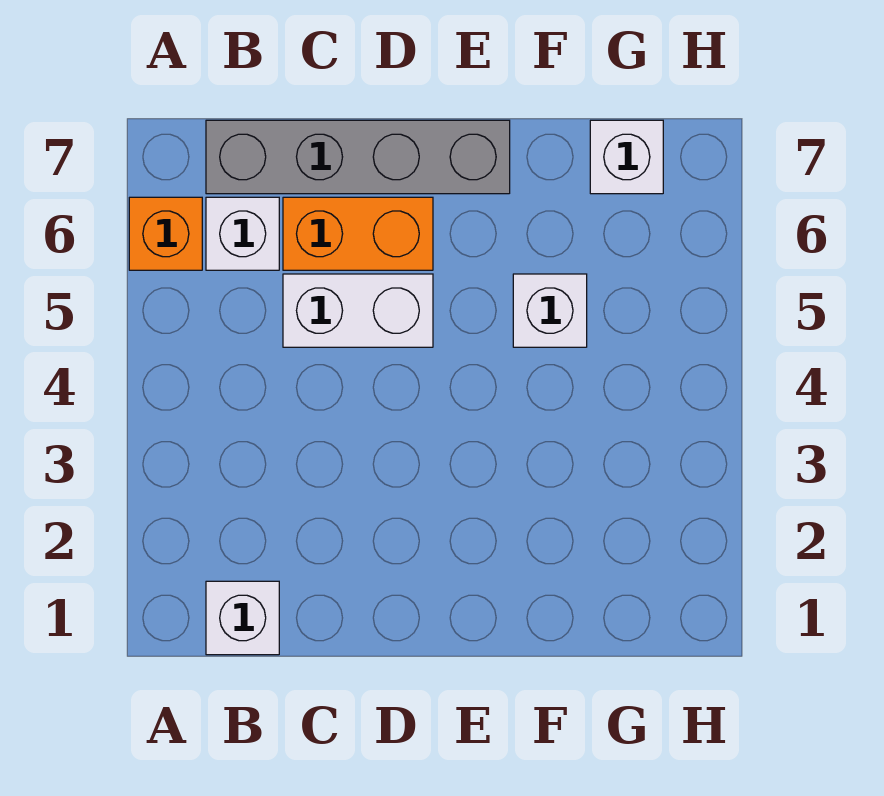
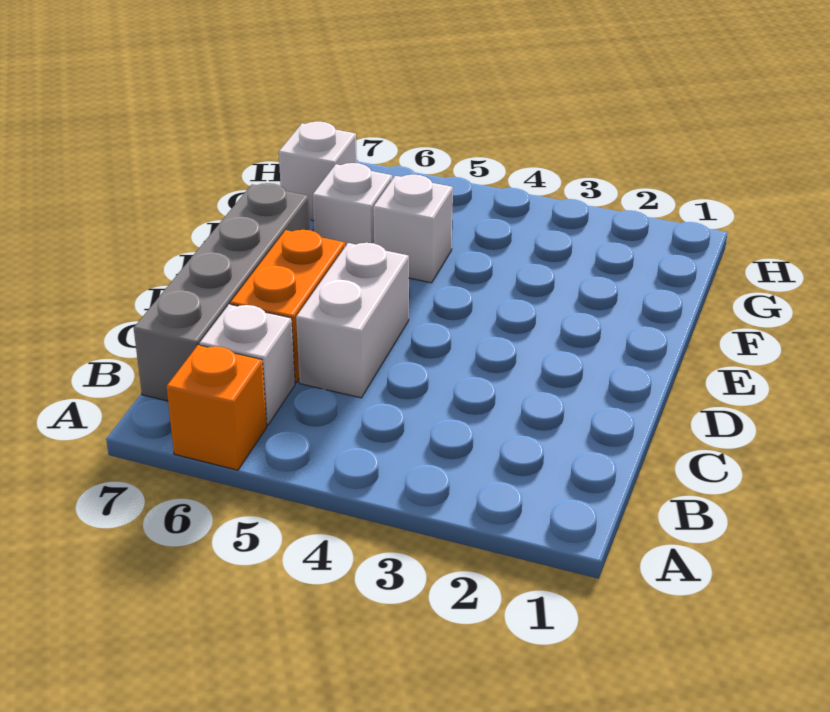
white 1x1 brick [206,581,279,655] -> white 1x1 brick moved to [313,163,392,246]

